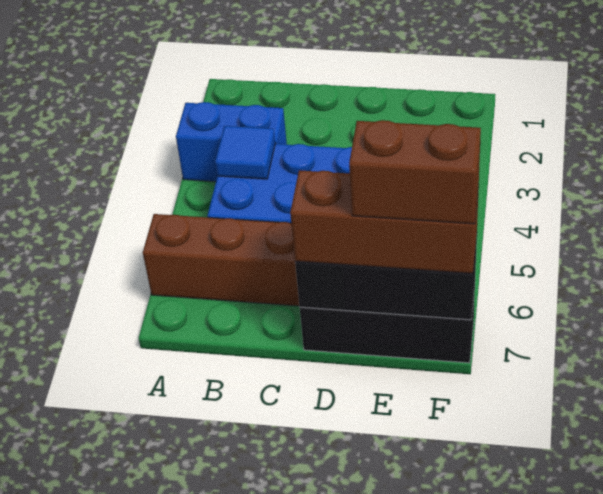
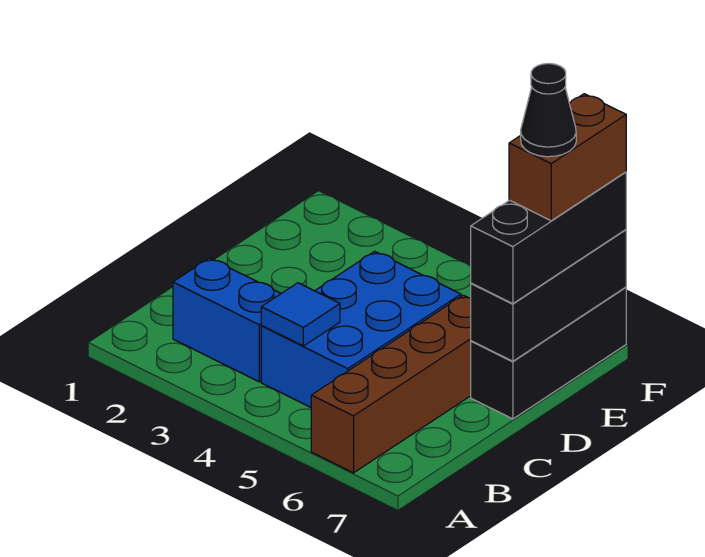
blue 1x2 brick [176,102,287,182] -> blue 1x2 brick turned to [173,258,281,382]
brown 1x3 brick [290,170,479,274] -> black 1x3 brick [471,172,626,304]
none -> black 1x1 cone [521,64,576,157]

